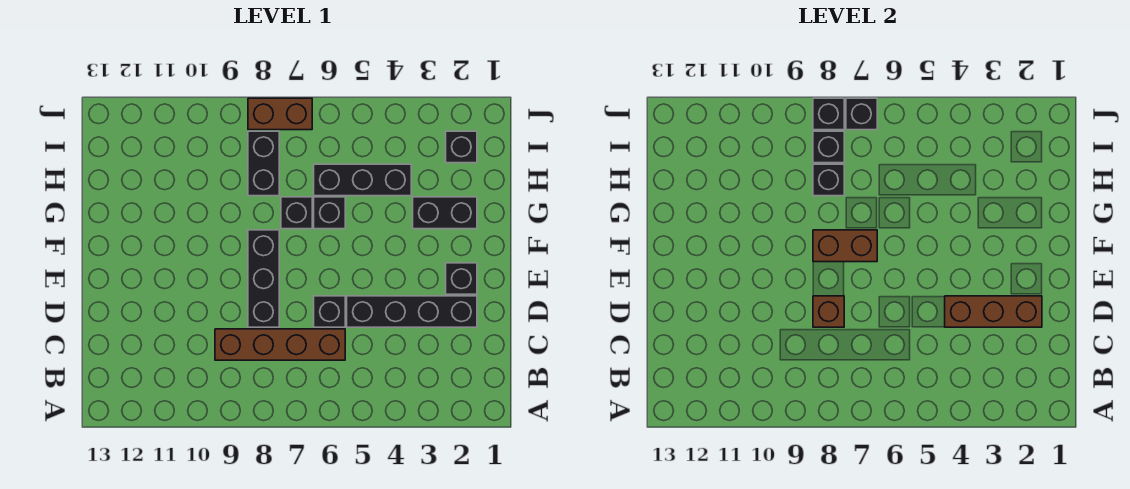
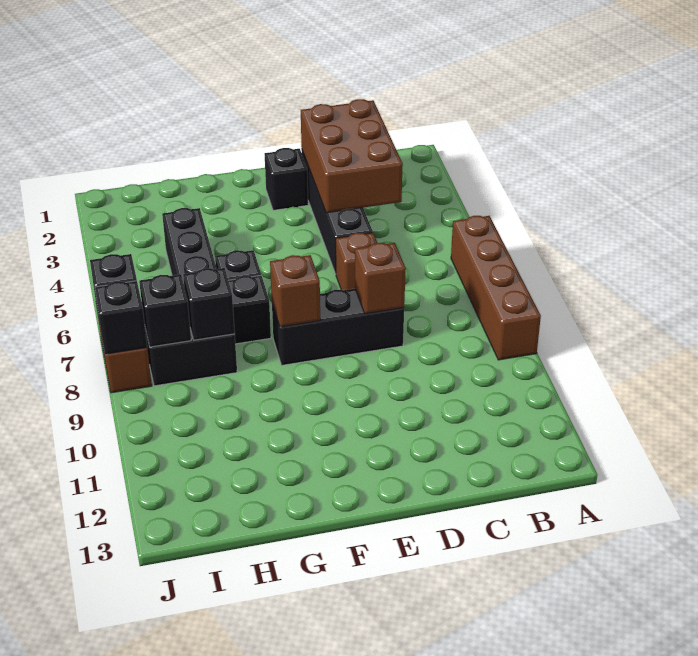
brown 1x4 brick [215,329,345,360] -> brown 1x4 brick moved to [451,216,541,360]
brown 1x3 brick [945,296,1042,327] -> brown 2x3 brick [301,99,403,213]
black 1x1 brick [314,296,345,327] -> brown 1x1 brick [336,233,377,290]
brown 1x2 brick [813,230,877,262] -> brown 1x1 brick [270,255,320,327]
black 1x2 brick [413,197,477,229] -> none
black 1x1 brick [446,131,477,163] -> none

